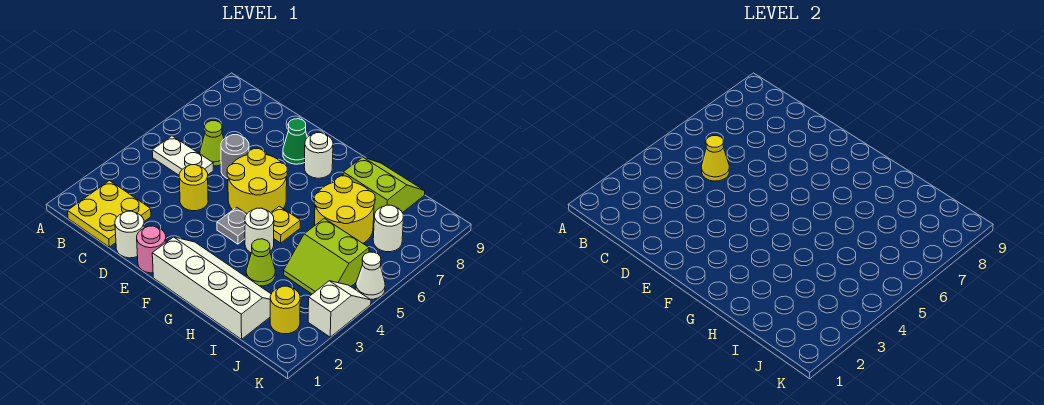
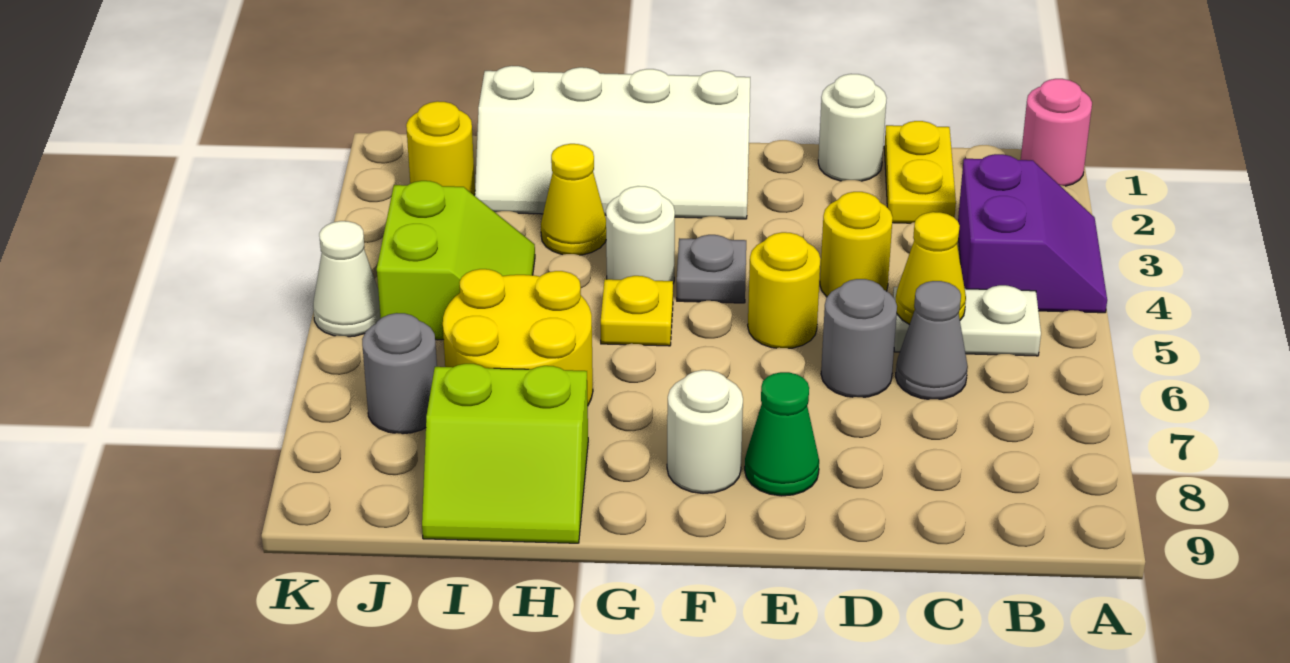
none -> purple 2x2 slope [958,154,1107,313]
yellow 2x2 plate [68,181,151,247] -> yellow 1x2 plate [884,121,956,223]
lime 1x1 cone [200,121,224,166] -> grey 1x1 cone [896,281,968,399]
pink 1x1 round brick [137,226,166,273] -> pink 1x1 round brick moved to [1021,79,1092,186]
yellow 2x2 round brick [227,149,287,214] -> yellow 1x1 round brick [748,232,820,348]
lime 1x1 cone [246,239,275,286] -> yellow 1x1 cone [541,144,606,255]
lime 2x2 slope [284,218,369,294] -> lime 2x2 slope turned to [377,181,535,340]
white 1x1 round brick [373,205,403,252] -> grey 1x1 round brick [362,313,437,434]
white 1x2 slope [308,281,371,337] -> none

